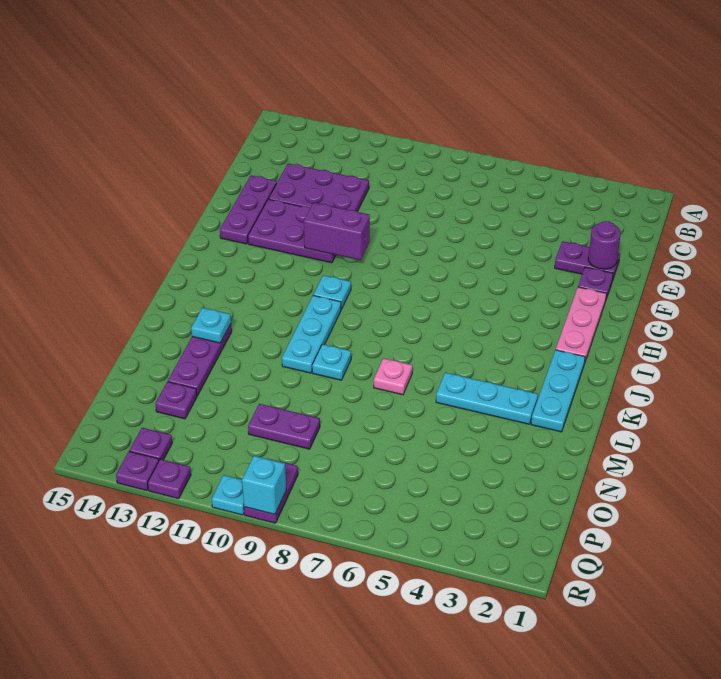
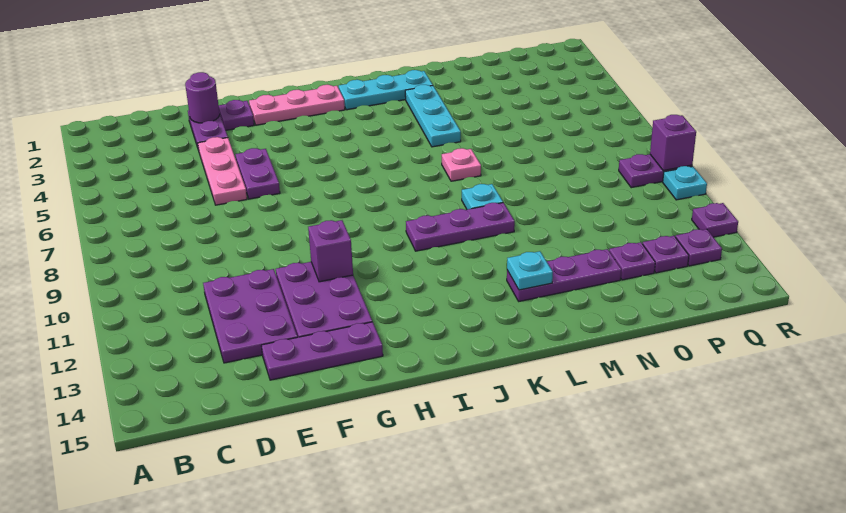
none -> pink 1x3 plate [198,137,247,205]
purple 1x2 brick [304,203,370,260] -> purple 1x1 brick [308,220,353,282]
cyan 1x1 plate [313,275,351,309] -> none
cyan 1x3 plate [282,296,341,373] -> purple 1x3 plate [406,203,515,251]
purple 1x2 plate [248,404,320,449] -> purple 1x2 plate moved to [235,148,280,199]
cyan 1x1 brick [242,456,286,514] -> purple 1x1 brick [650,115,696,171]
purple 1x1 plate [116,451,159,491] -> purple 1x1 plate moved to [643,236,689,273]

